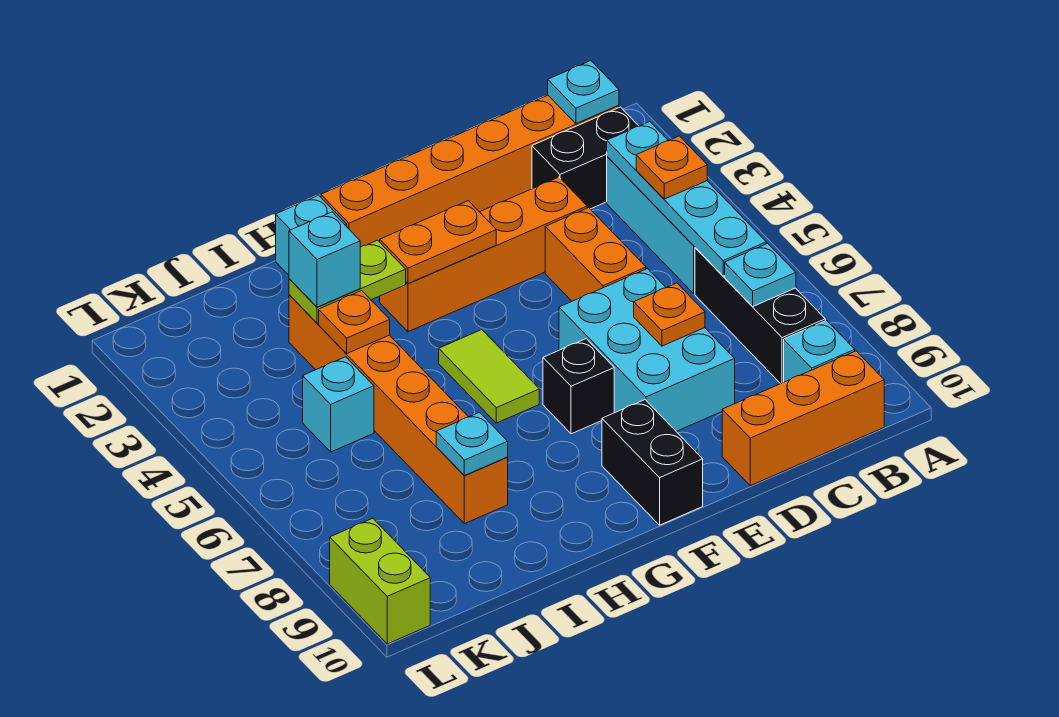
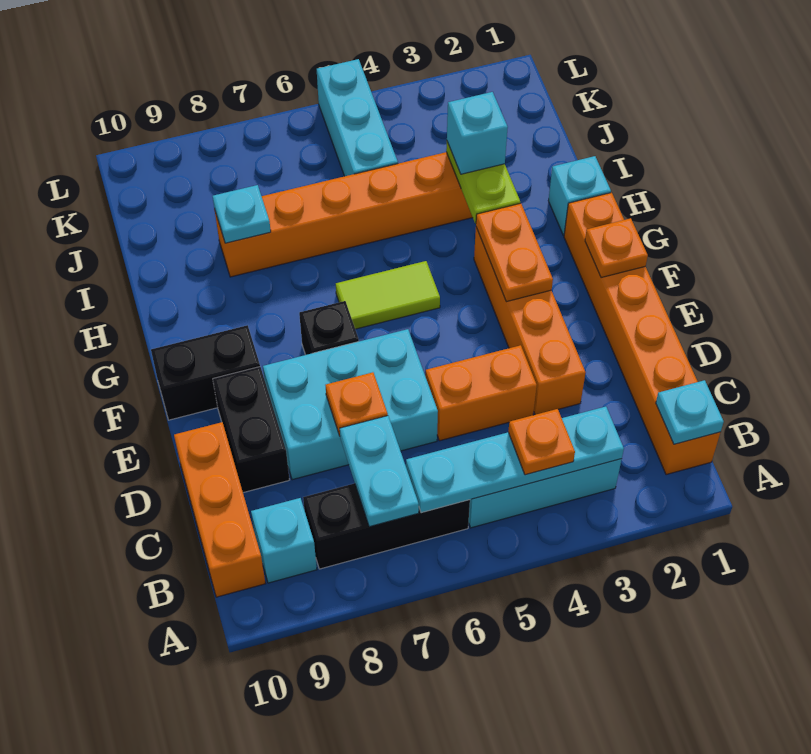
black 1x2 brick [532,107,638,209] -> black 1x2 brick moved to [213,367,290,493]
cyan 1x1 plate [725,243,796,307] -> cyan 1x2 plate [340,416,419,527]
orange 1x1 plate [319,291,390,353] -> orange 1x1 plate moved to [585,218,648,278]
cyan 1x1 brick [303,357,374,452] -> cyan 1x3 brick [317,59,398,176]
lime 1x2 brick [330,518,430,644] -> none

